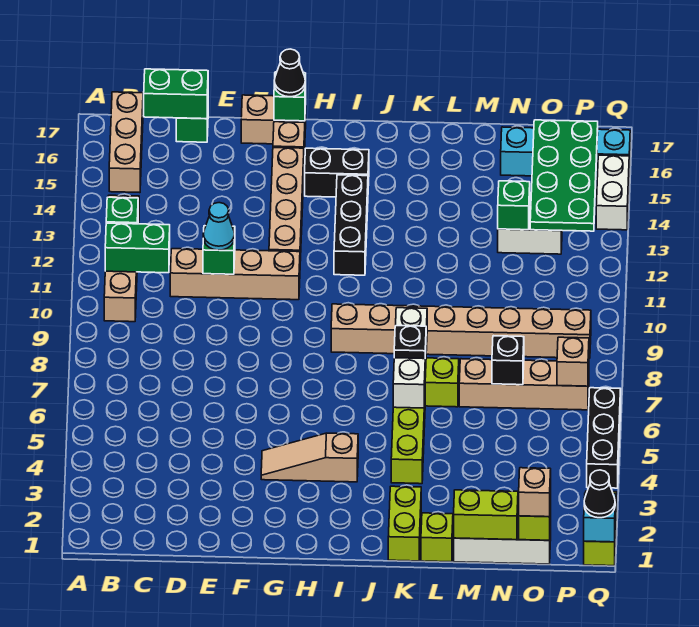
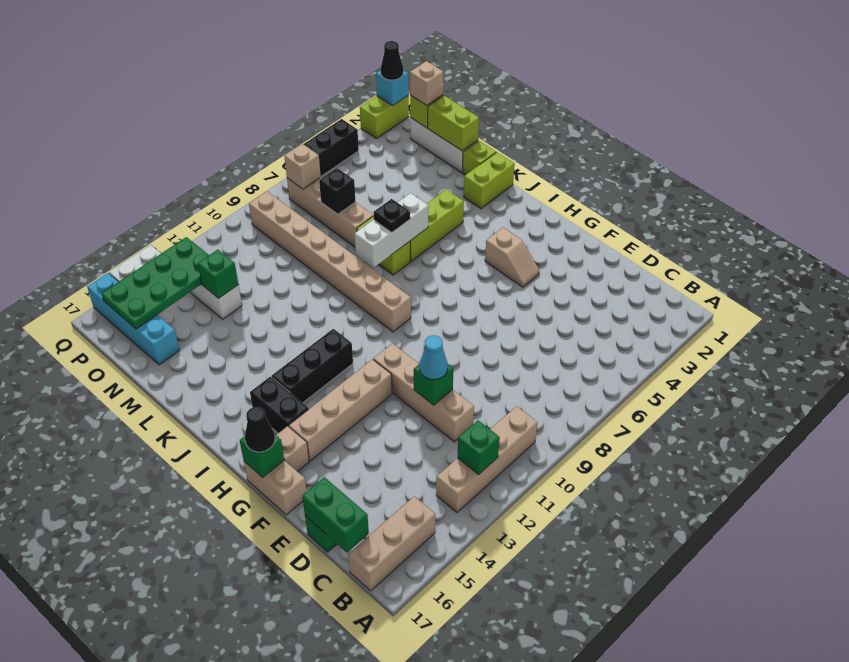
green 1x2 brick [105,223,170,273] -> none
tan 1x3 slope [261,433,358,482] -> tan 1x2 slope [485,228,539,287]

